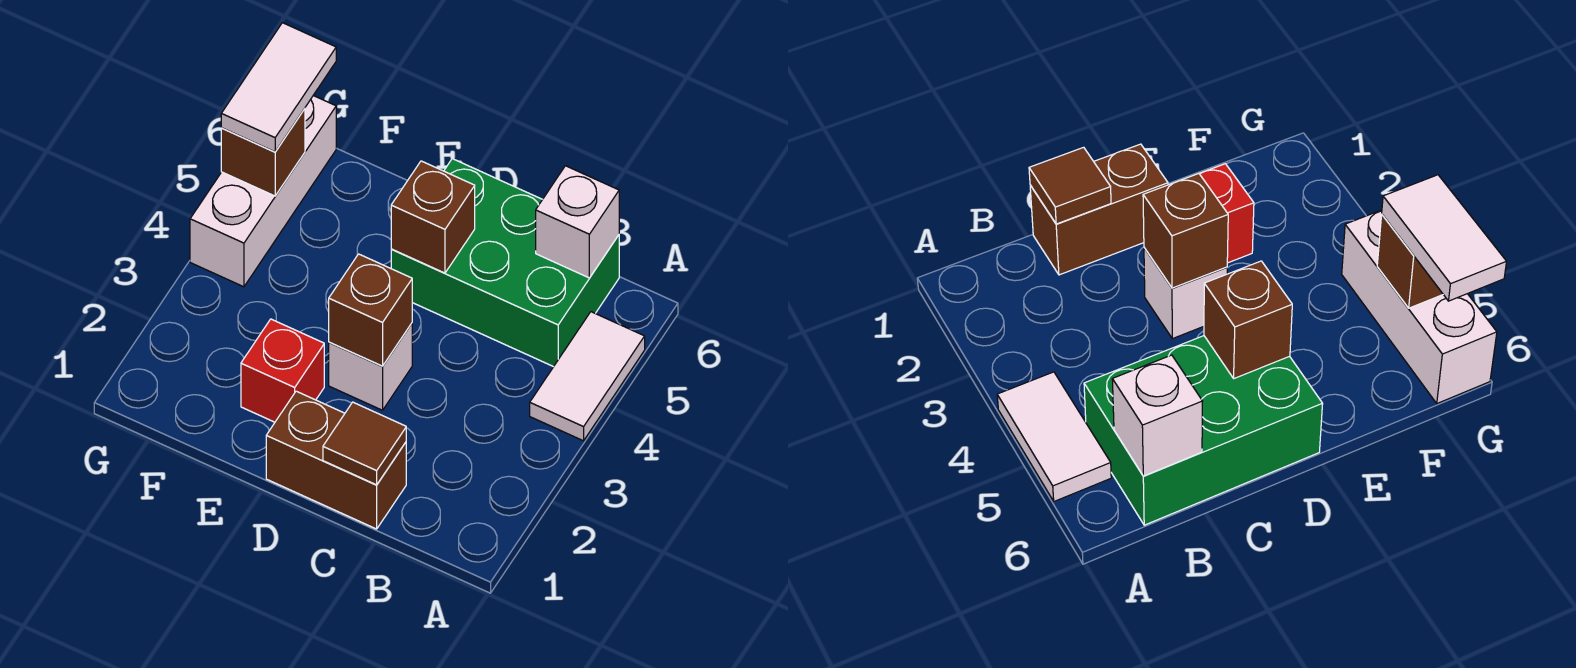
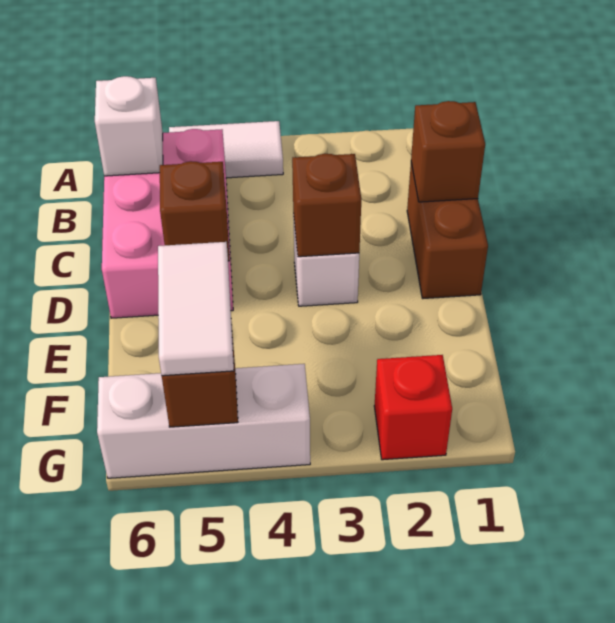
green 2x3 brick [391,159,619,367] -> pink 2x3 brick [102,129,233,318]
brown 1x1 tile [323,402,406,485] -> brown 1x1 brick [411,101,485,202]
red 1x1 brick [241,319,324,422] -> red 1x1 brick moved to [374,355,452,460]
white 1x2 tile [221,23,336,152] -> white 1x2 tile turned to [158,242,234,376]

